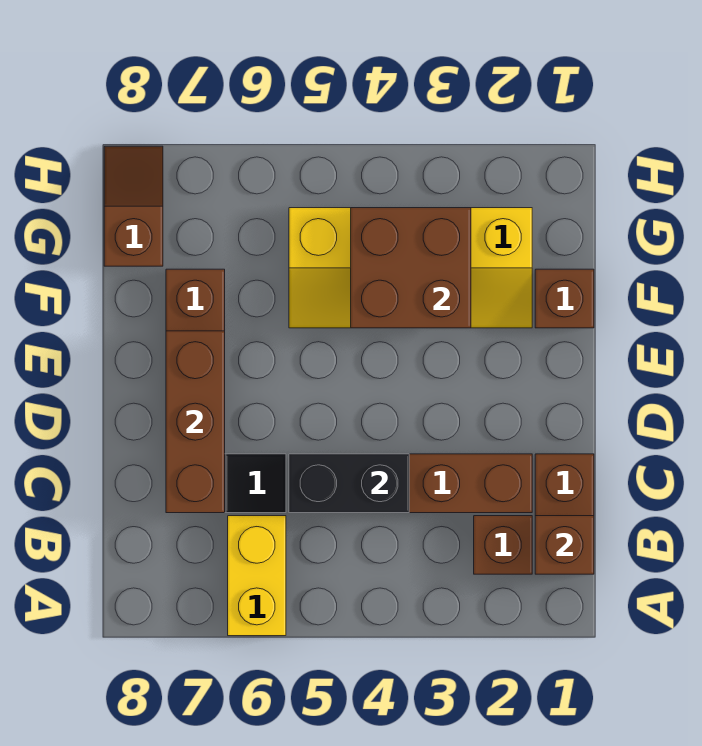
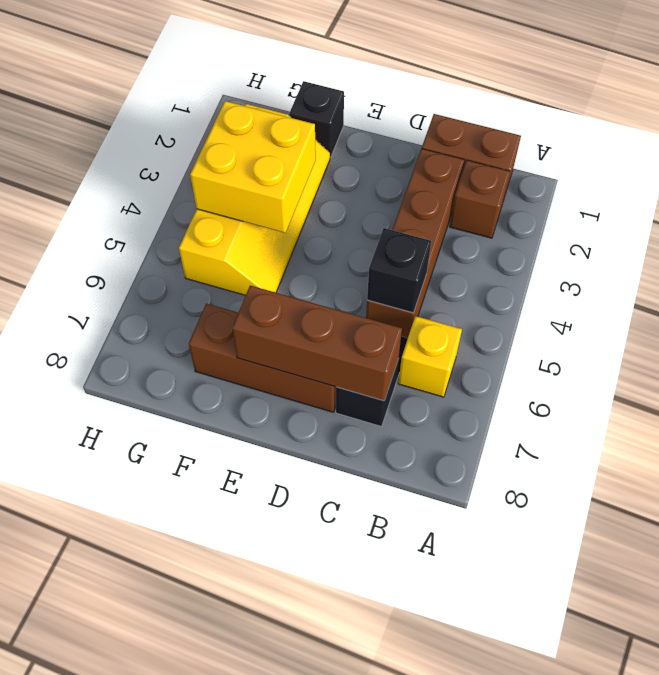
yellow 1x2 brick [228,516,286,636] -> yellow 1x1 brick [398,316,462,397]
brown 1x1 brick [535,516,594,574] -> none
black 1x2 brick [289,454,409,513] -> black 1x1 brick [367,228,431,313]
brown 1x1 brick [535,269,594,328] -> black 1x1 brick [289,81,344,157]
brown 2x2 brick [351,208,471,328] -> yellow 2x2 brick [190,101,316,233]
brown 1x2 slope [104,146,163,266] -> none

